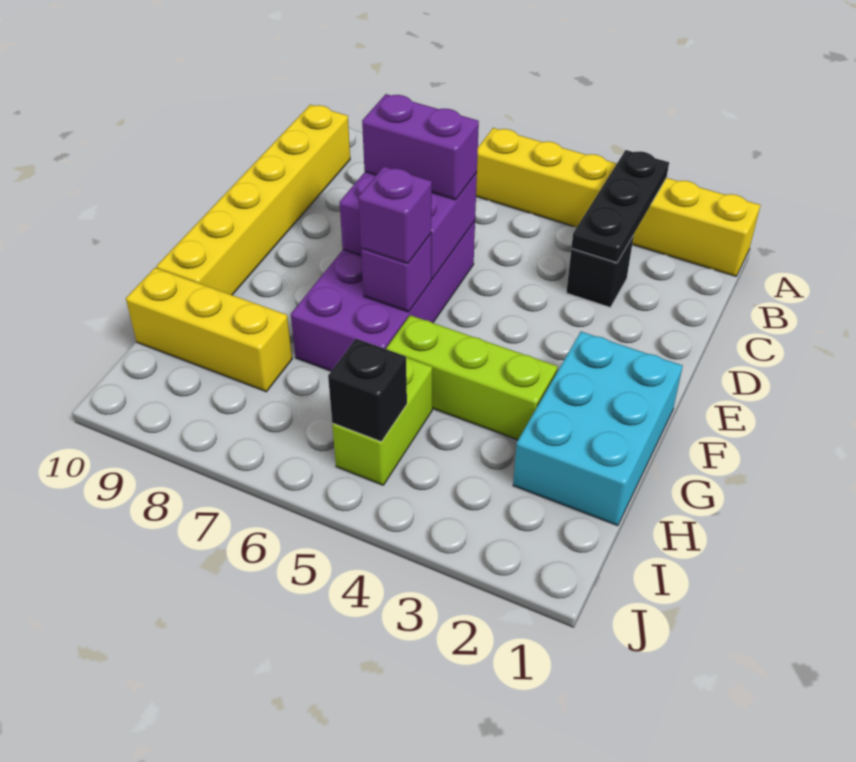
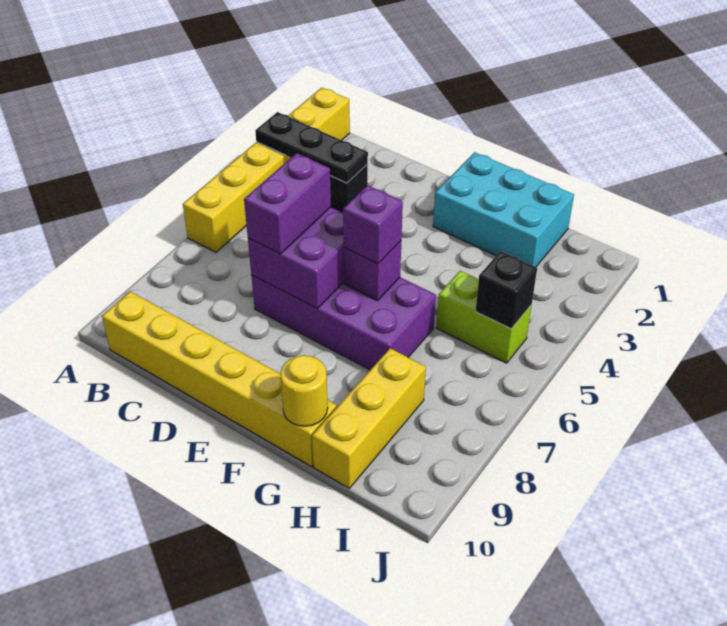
lime 1x3 brick [386,315,558,440] -> none
none -> yellow 1x1 round brick [280,355,328,426]

